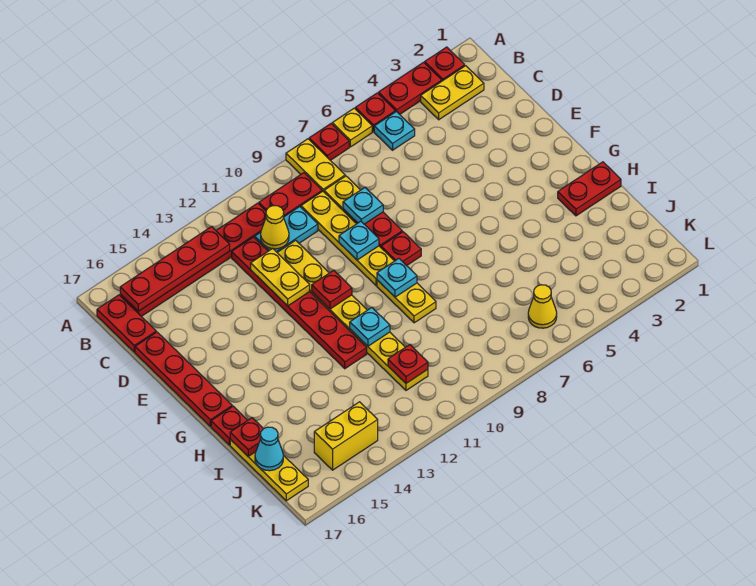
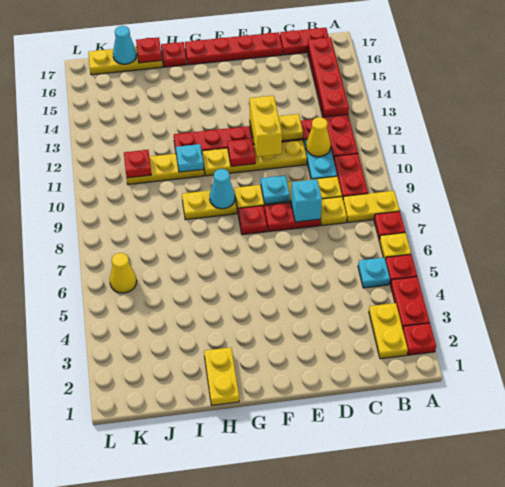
cyan 1x1 plate [343,188,383,224] -> cyan 1x1 brick [291,179,322,222]
cyan 1x1 plate [377,259,417,297] -> cyan 1x1 cone [210,169,235,209]
red 1x2 plate [558,162,621,216] -> yellow 1x2 plate [204,347,239,405]
yellow 1x2 brick [314,402,378,470] -> yellow 1x2 brick moved to [250,96,282,157]

